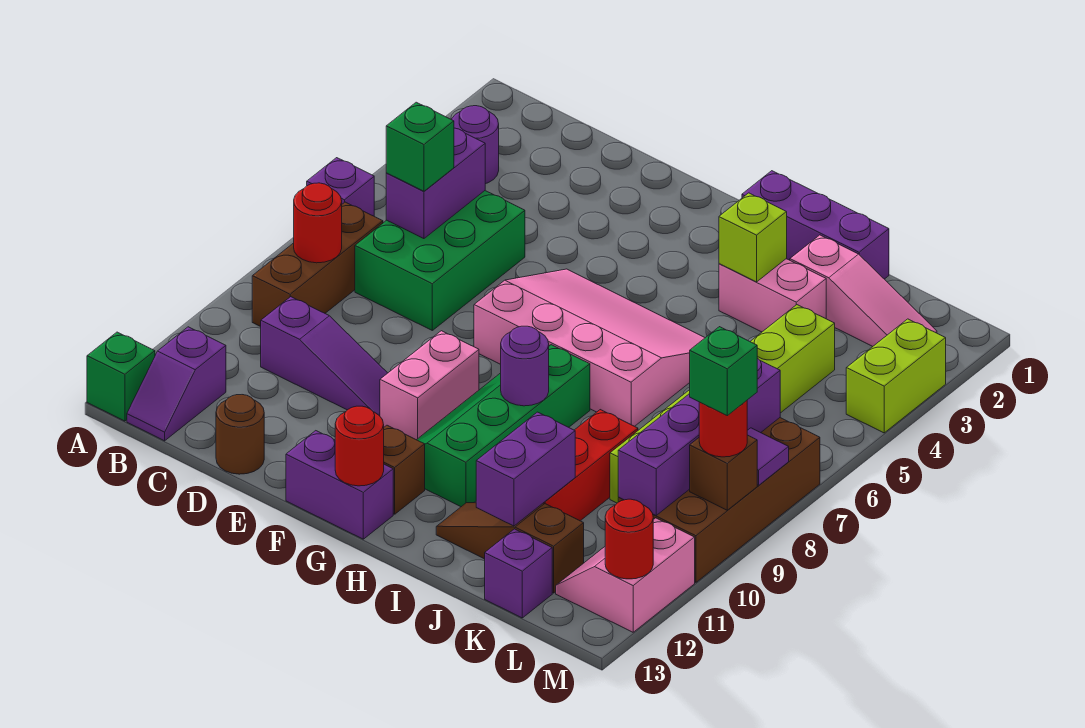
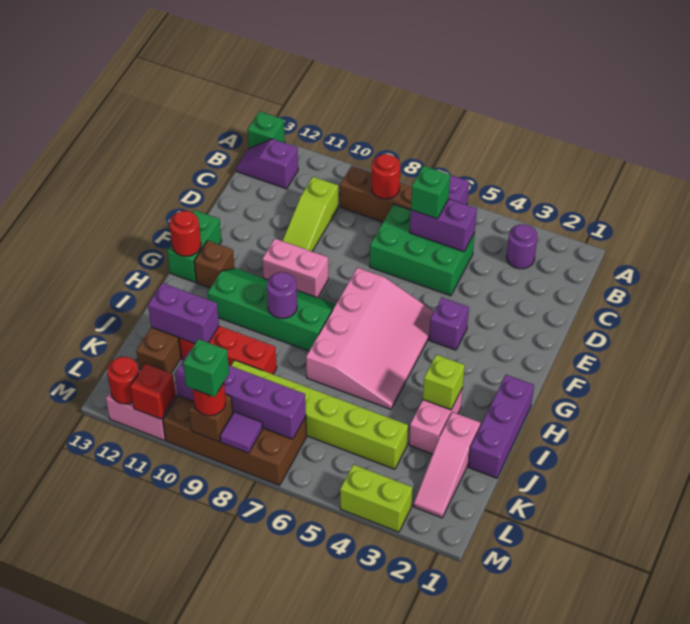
purple 1x3 slope [261,297,387,416] -> lime 1x3 slope [282,177,338,251]
brown 1x1 round brick [216,395,264,474] -> none
purple 1x2 brick [286,431,393,539] -> green 1x2 brick [167,210,222,282]
purple 1x1 brick [485,529,552,618] -> purple 1x1 brick moved to [429,298,469,350]
none -> red 1x1 brick [130,364,176,419]

